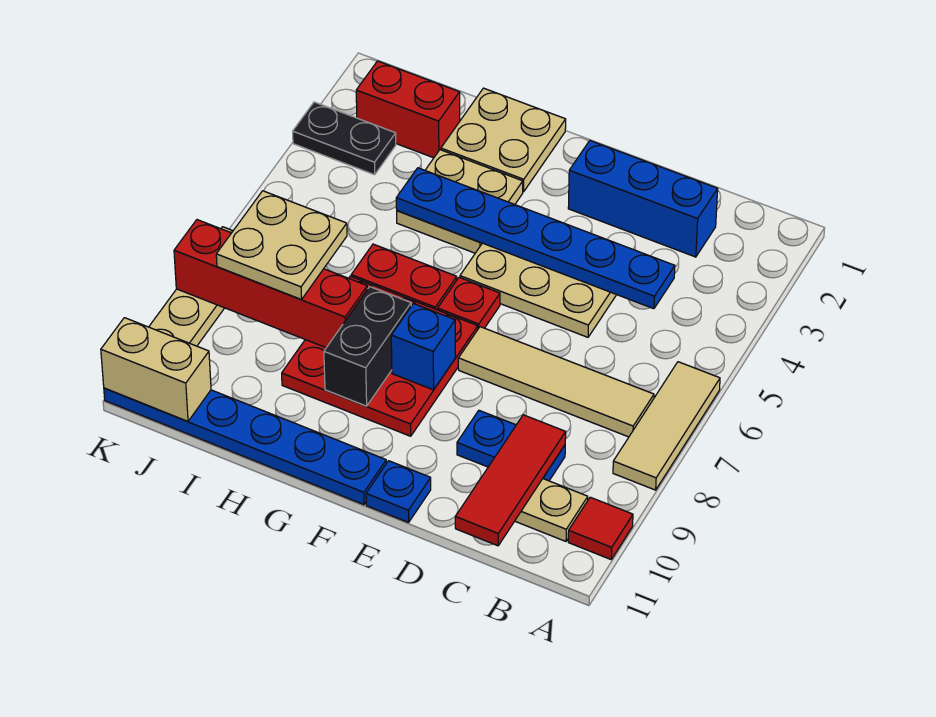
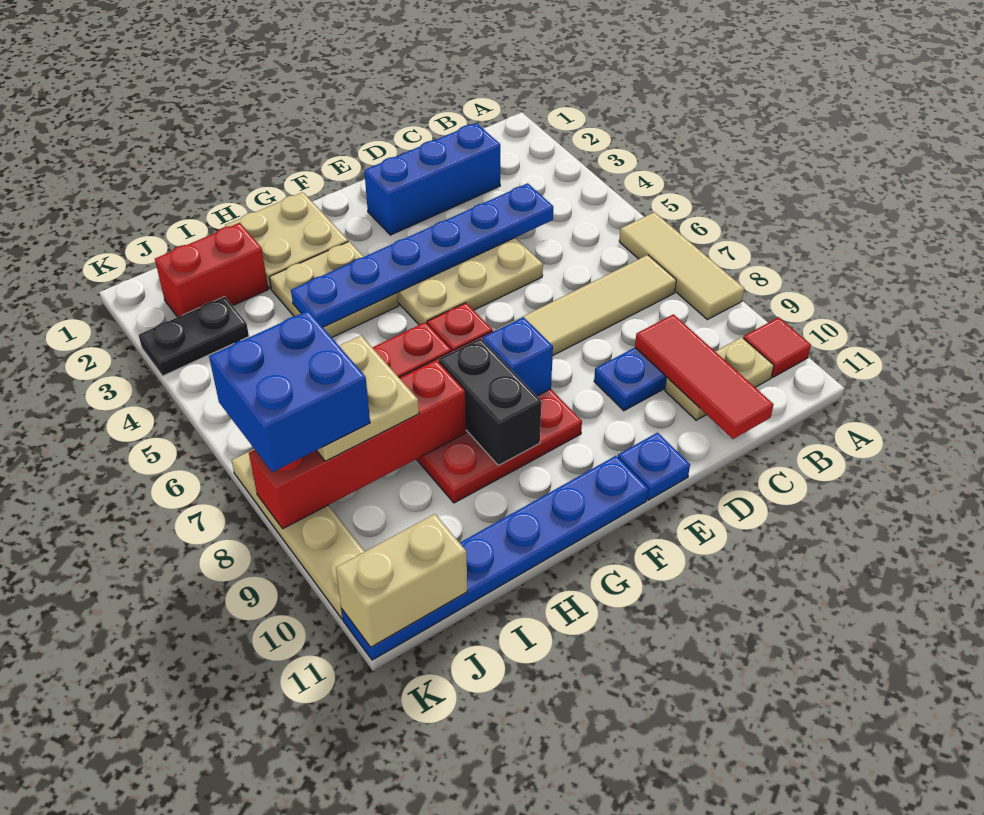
none -> blue 2x2 brick [209,311,370,472]

